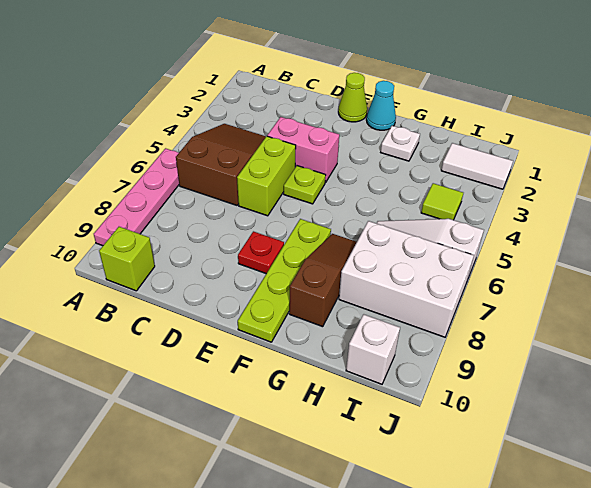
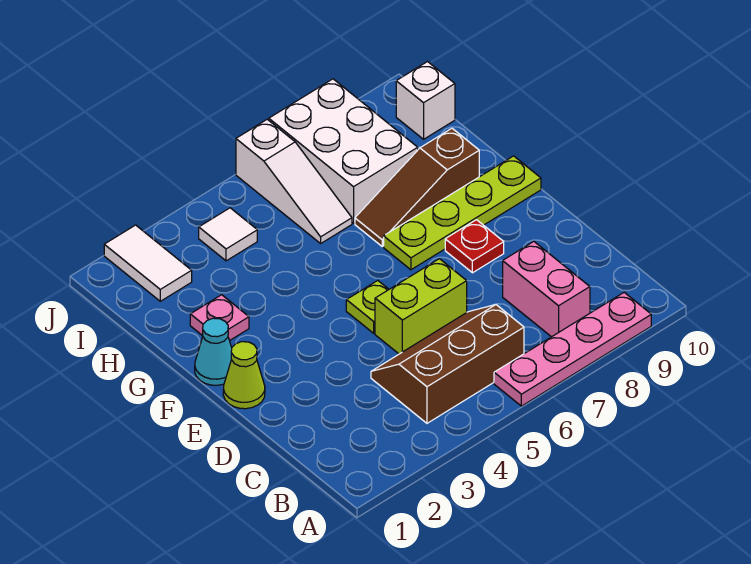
brown 2x3 slope [176,124,266,205] -> brown 2x3 slope turned to [371,305,524,423]
lime 1x1 brick [99,227,155,291] -> none
pink 1x2 brick [267,117,339,183] -> pink 1x2 brick moved to [503,242,590,337]
white 1x1 plate [381,126,420,161] -> pink 1x1 plate [190,295,249,341]
lime 1x1 tile [421,183,463,220] -> white 1x1 tile [199,208,257,261]

